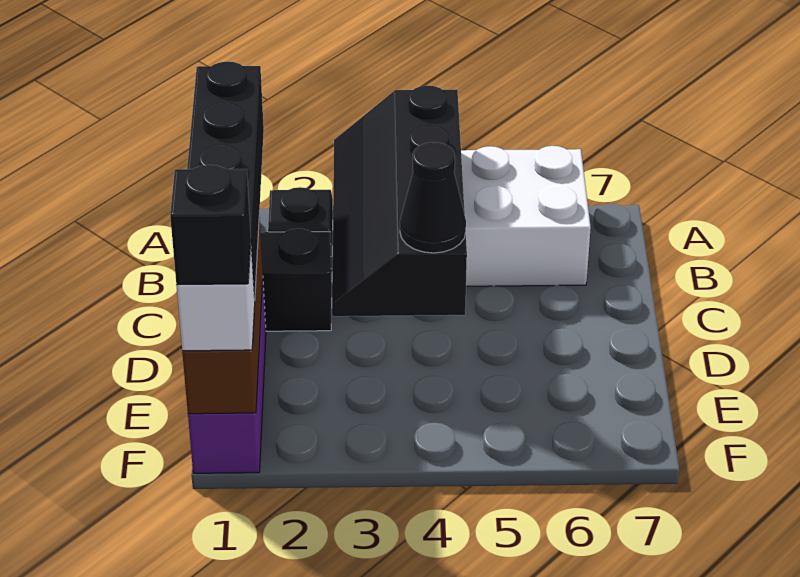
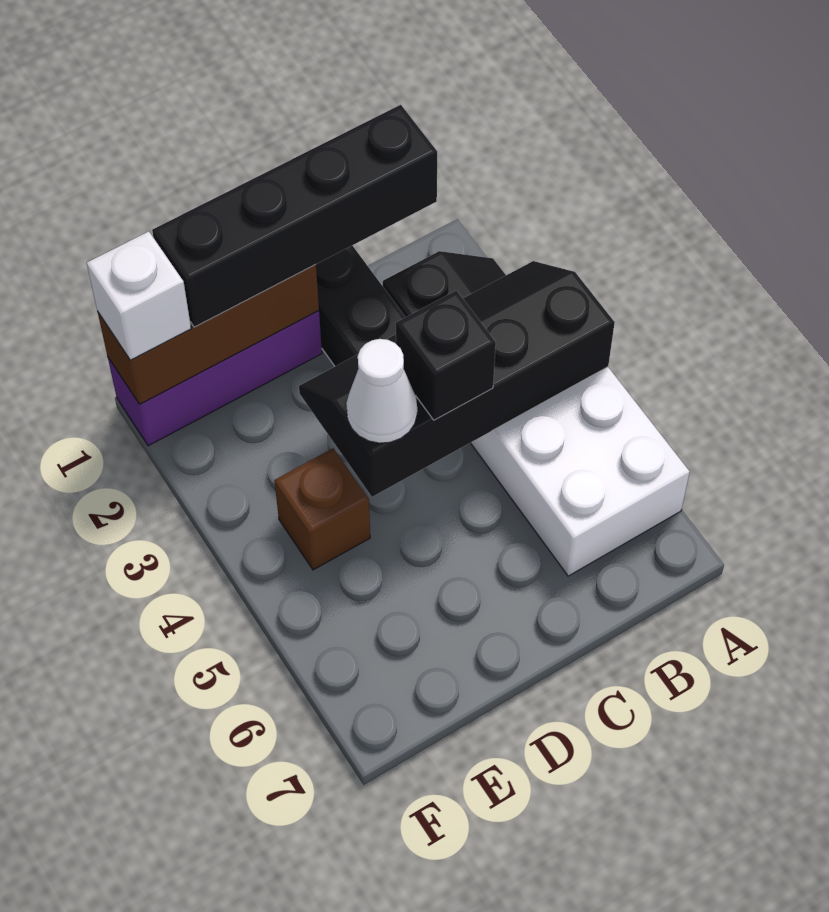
black 1x1 cone [400,142,466,253] -> white 1x1 cone [346,339,417,443]
none -> brown 1x1 brick [274,448,370,570]
black 1x1 brick [170,165,251,285] -> black 1x1 brick moved to [396,290,496,420]

